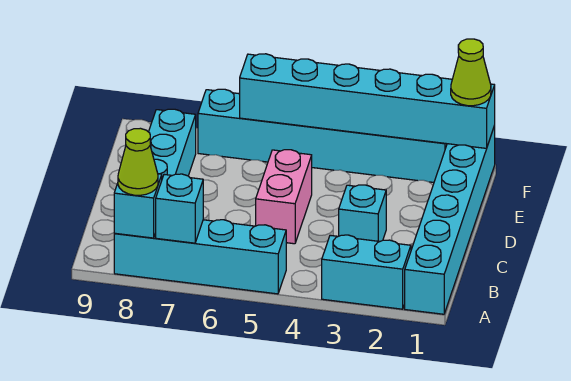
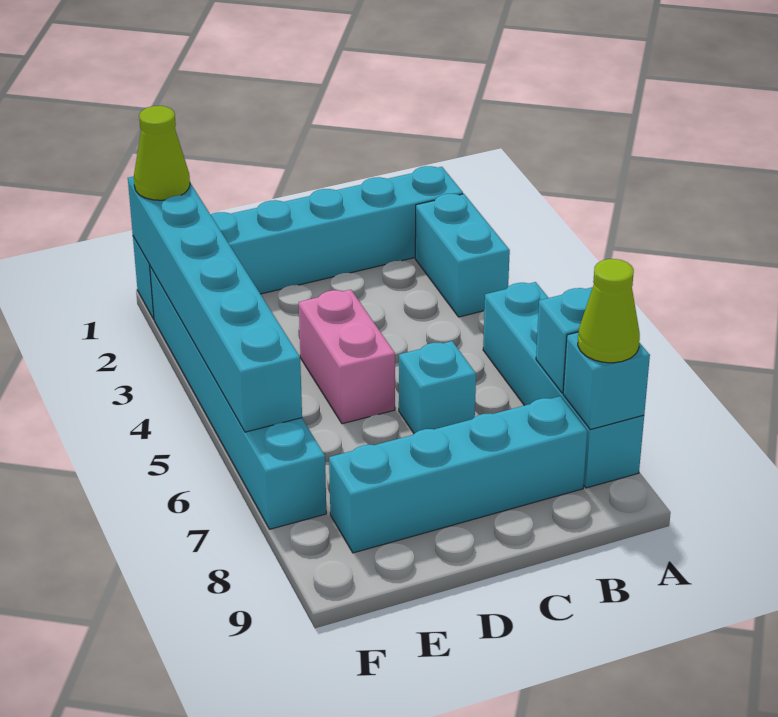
cyan 1x1 brick [339,185,386,242] -> cyan 1x1 brick moved to [399,341,476,433]
pink 1x2 brick [256,150,312,244] -> pink 1x2 brick turned to [299,290,395,424]

